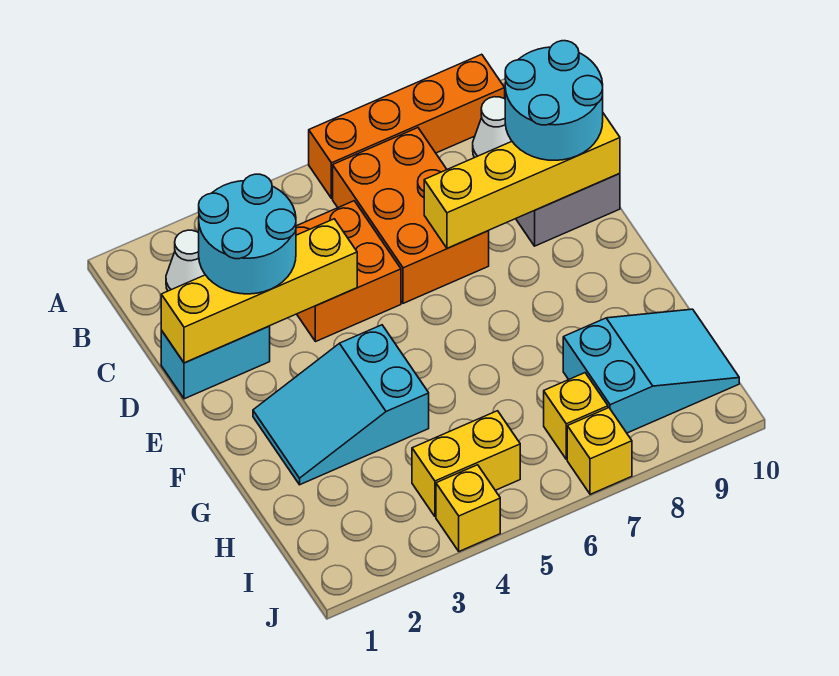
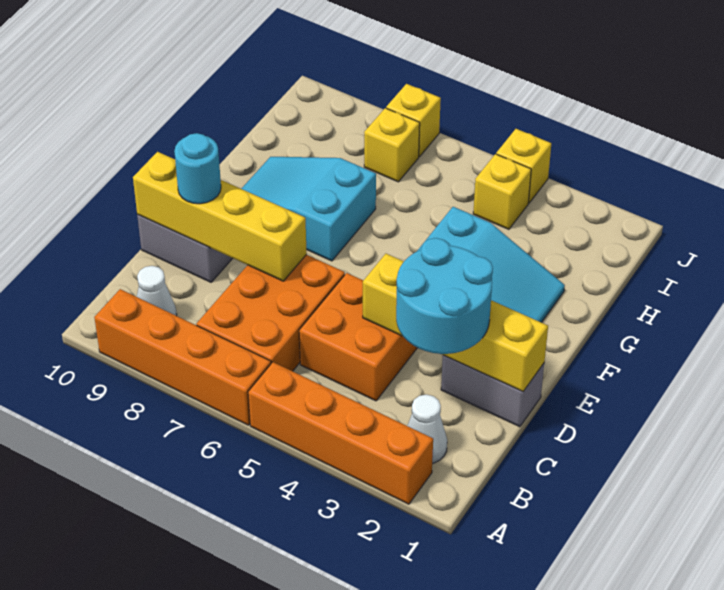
none -> orange 1x4 brick [248,362,433,504]
cyan 2x2 round brick [505,41,603,160] -> cyan 1x1 round brick [174,133,221,204]
cyan 1x2 brick [161,326,270,399] -> grey 1x2 brick [441,355,544,427]
cyan 2x3 slope [563,309,739,433] -> cyan 2x3 slope moved to [241,157,376,261]
yellow 1x2 brick [412,411,520,517] -> yellow 1x1 brick [473,154,531,229]

